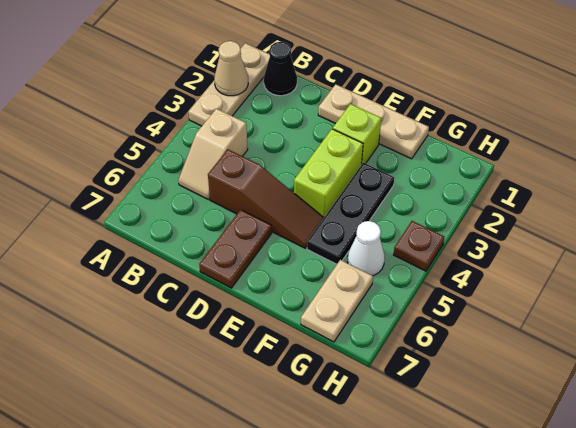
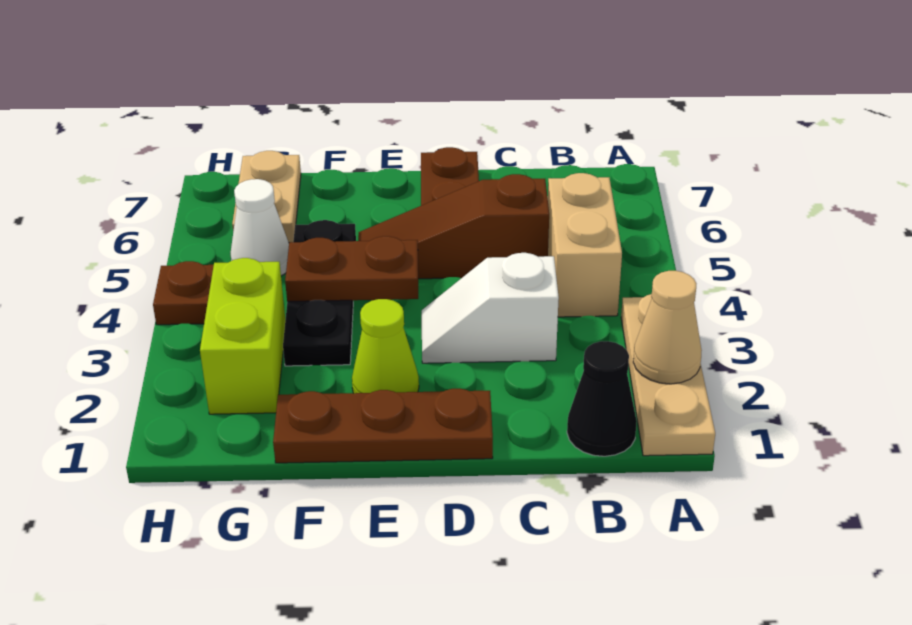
tan 1x2 slope [178,109,248,200] -> tan 1x2 brick [548,173,622,317]
none -> white 1x2 slope [422,253,559,363]
tan 1x3 plate [318,84,429,159] -> brown 1x3 plate [273,389,493,463]
lime 1x1 brick [333,104,381,165] -> lime 1x1 cone [352,299,419,393]
lime 1x2 brick [294,129,363,217] -> lime 1x2 brick moved to [200,258,285,414]
none -> brown 1x2 plate [285,236,418,302]

